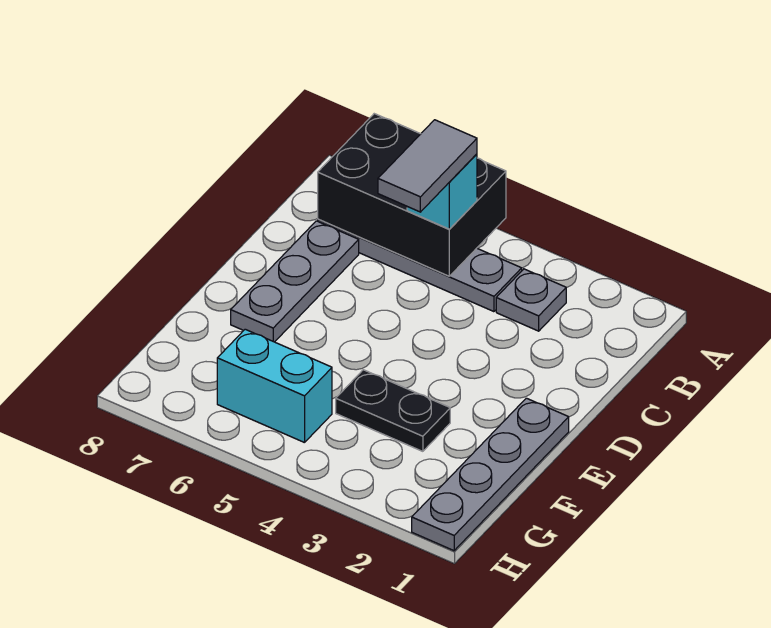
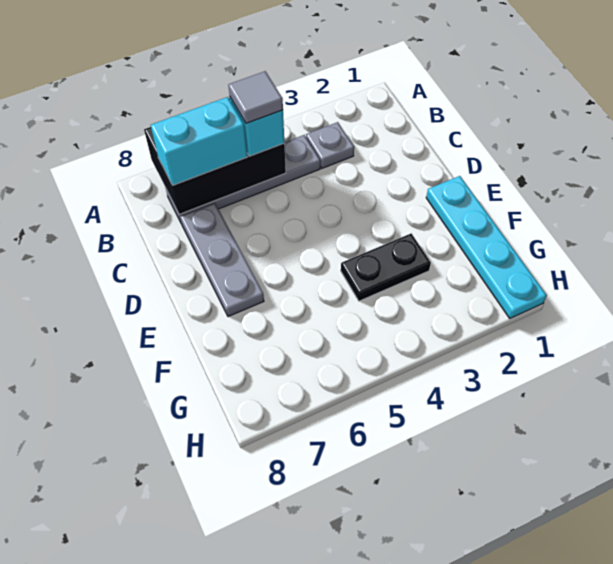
grey 1x2 tile [378,120,477,212] -> grey 1x1 tile [228,71,283,123]
grey 1x4 plate [412,398,569,551] -> cyan 1x4 plate [426,176,547,318]
cyan 1x2 brick [217,329,332,443] -> cyan 1x2 brick moved to [151,97,247,185]

